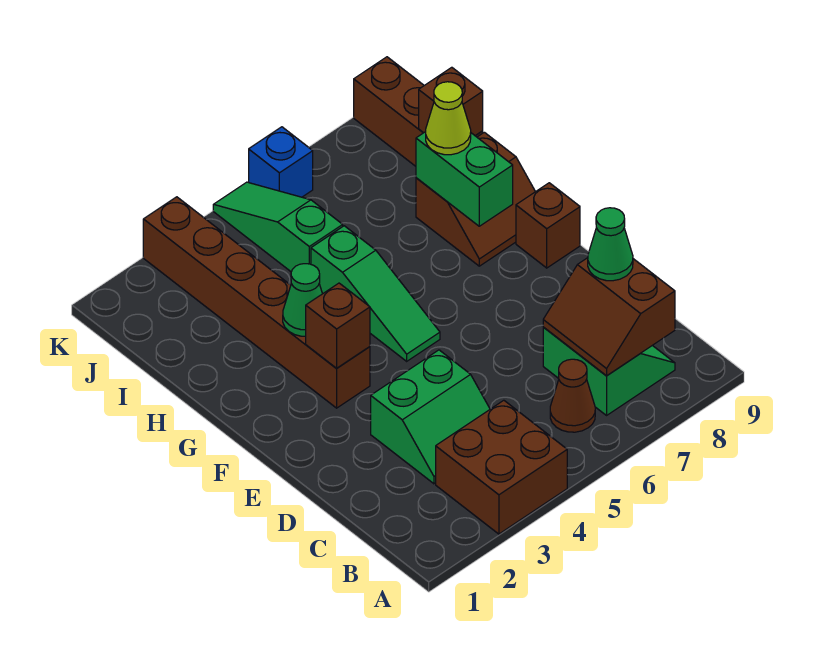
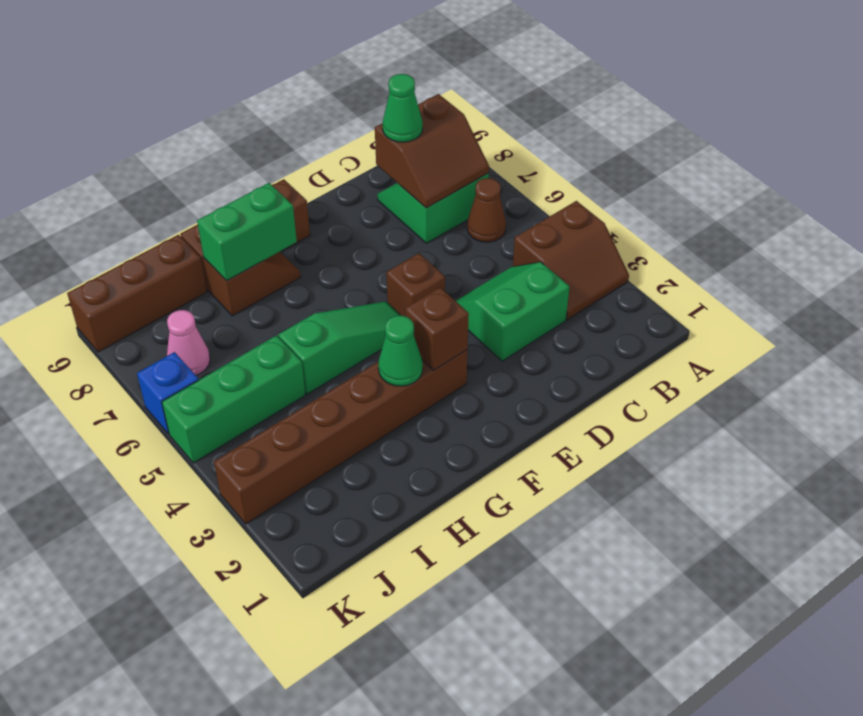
brown 2x2 brick [436,400,567,534] -> brown 2x2 slope [513,201,629,320]
green 2x2 slope [371,350,490,484] -> green 2x2 slope turned to [456,262,570,361]
lime 1x1 cone [426,82,471,155] -> none
green 1x3 slope [213,182,343,272] -> green 1x3 brick [162,336,305,463]
brown 1x1 brick [419,67,483,135] -> brown 1x1 brick moved to [386,253,445,316]
none -> pink 1x1 cone [167,310,210,375]

